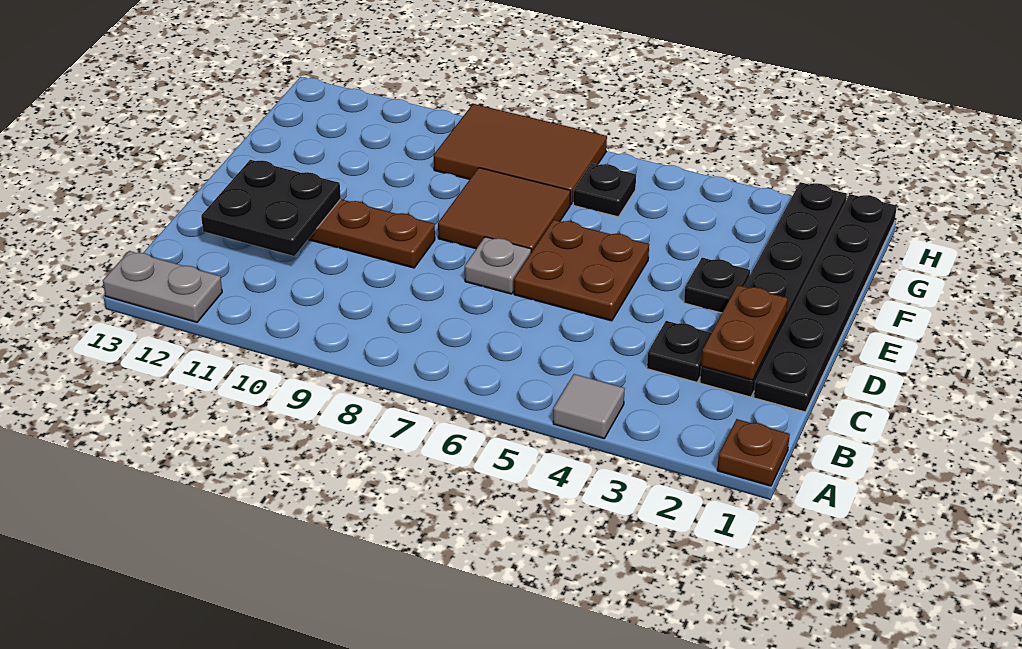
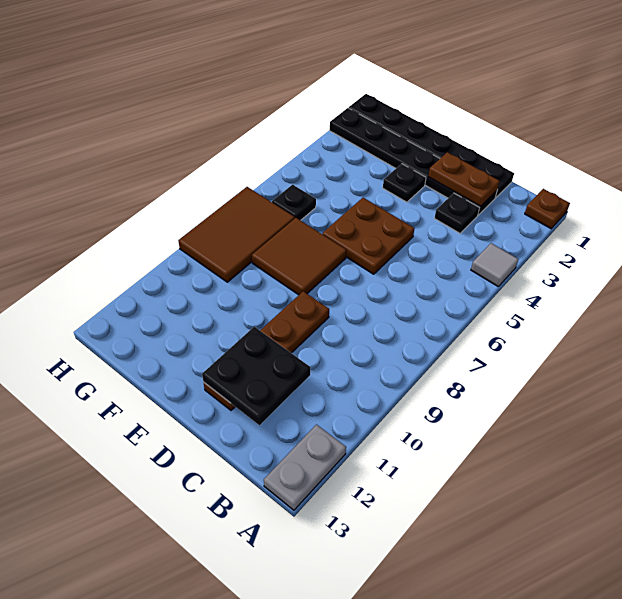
grey 1x1 plate [465,237,531,294] -> none

